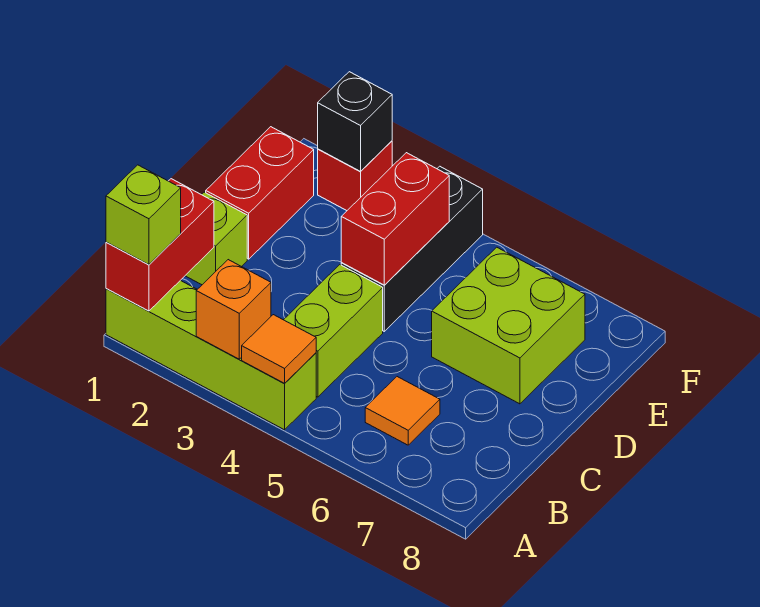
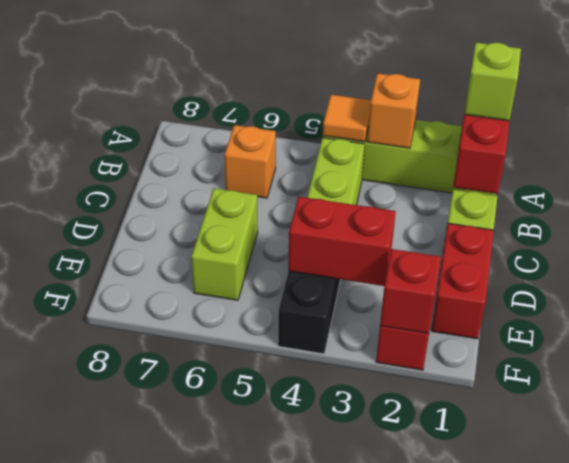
orange 1x1 tile [365,377,440,445] -> orange 1x1 brick [224,125,276,198]
red 1x2 brick [341,153,449,285] -> red 1x2 brick turned to [288,197,396,286]
lime 2x2 brick [432,247,585,404] -> lime 1x2 brick [191,188,258,300]
black 1x1 brick [318,72,392,171] -> red 1x1 brick [380,249,441,334]

